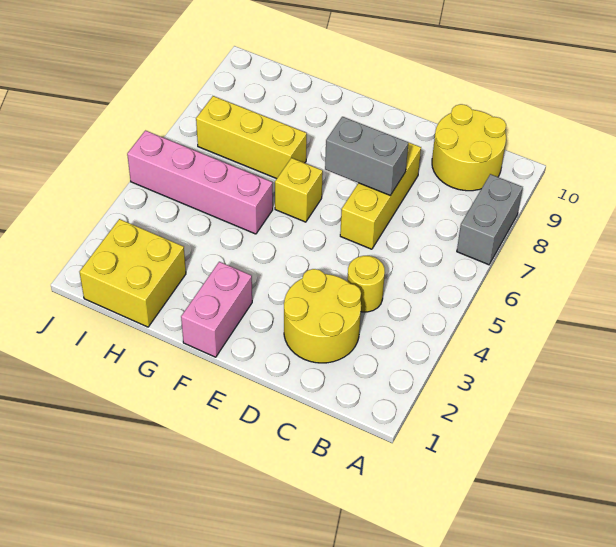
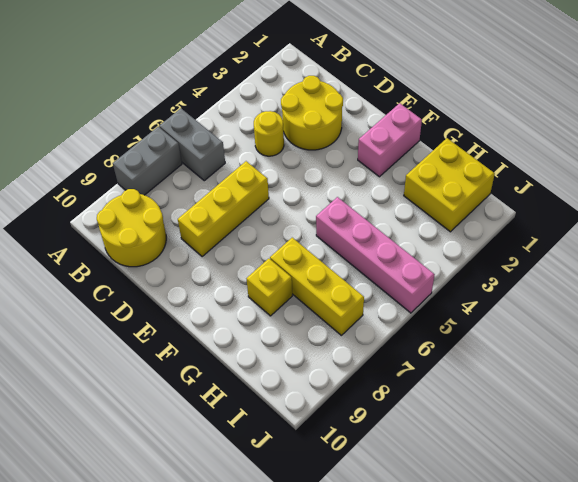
grey 1x2 brick [325,117,408,195] -> grey 1x2 brick moved to [159,109,225,181]
yellow 1x1 brick [275,158,323,222] -> yellow 1x1 brick moved to [247,259,292,316]

